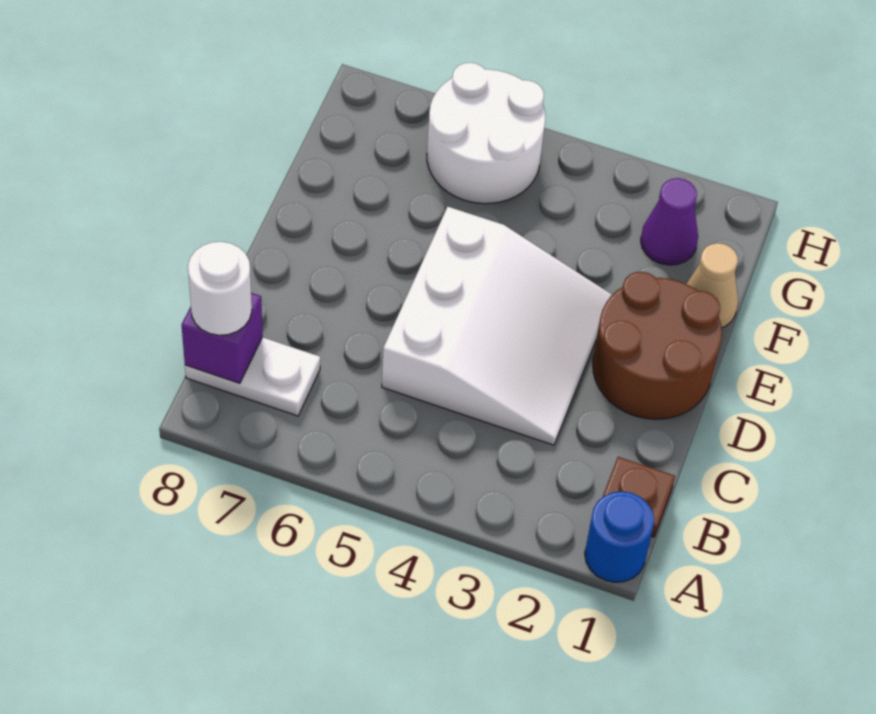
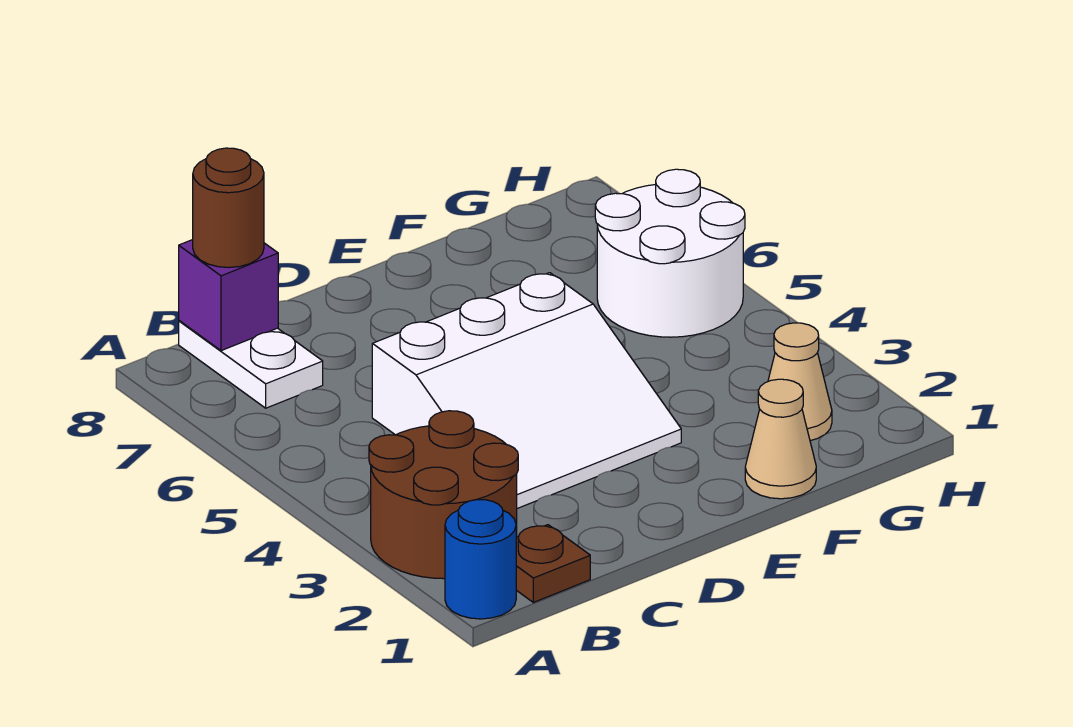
white 1x1 round brick [188,242,252,335] -> brown 1x1 round brick [193,148,264,268]
brown 2x2 round brick [593,272,722,419] -> brown 2x2 round brick moved to [369,411,518,579]
purple 1x1 cone [641,178,698,265] -> tan 1x1 cone [768,323,832,441]

